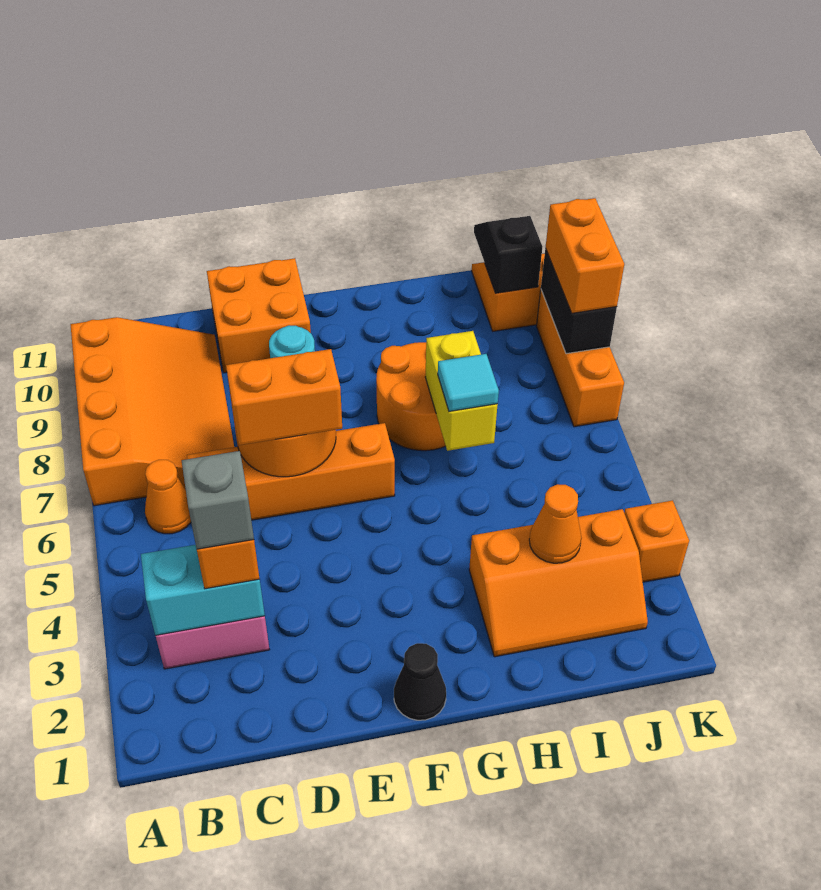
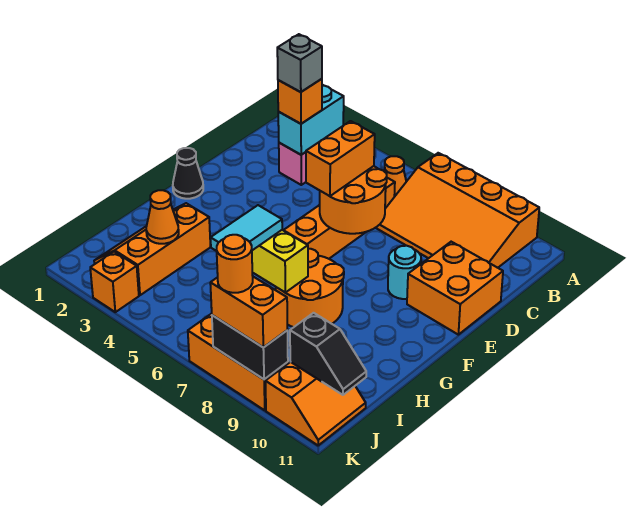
cyan 1x1 tile [438,354,499,411] -> cyan 1x2 tile [211,205,282,251]
none -> orange 1x1 round brick [217,235,253,293]

